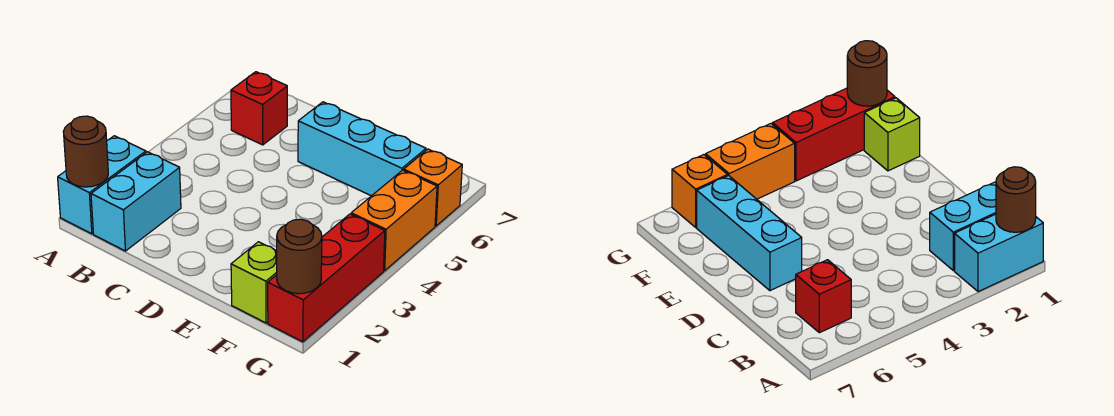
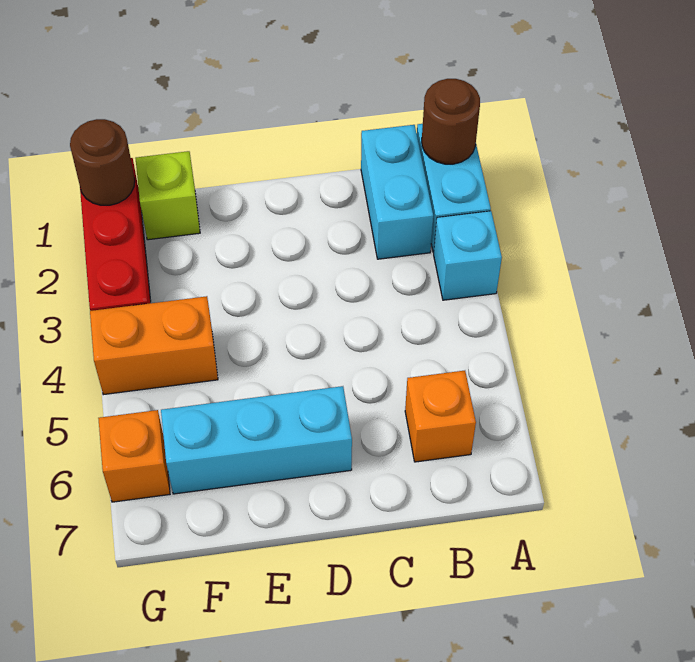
none -> cyan 1x1 brick [434,211,502,300]
red 1x1 brick [231,72,287,145] -> orange 1x1 brick [405,371,476,462]
orange 1x2 brick [351,170,437,271] -> orange 1x2 brick turned to [90,296,218,395]

